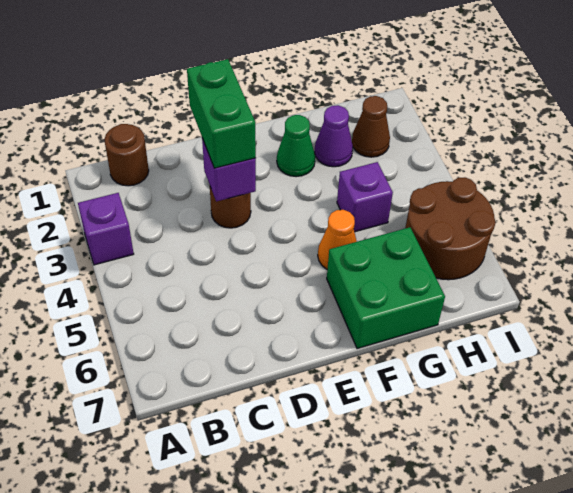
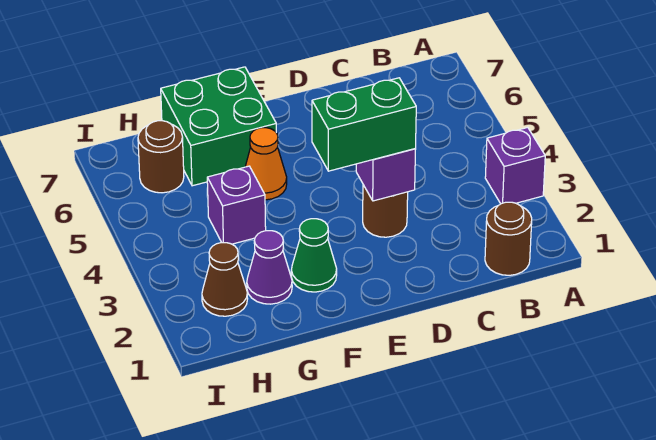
green 1x2 brick [187,59,256,168] -> green 1x2 brick turned to [312,78,416,171]
brown 2x2 round brick [405,177,496,280] -> brown 1x1 round brick [138,121,184,193]

